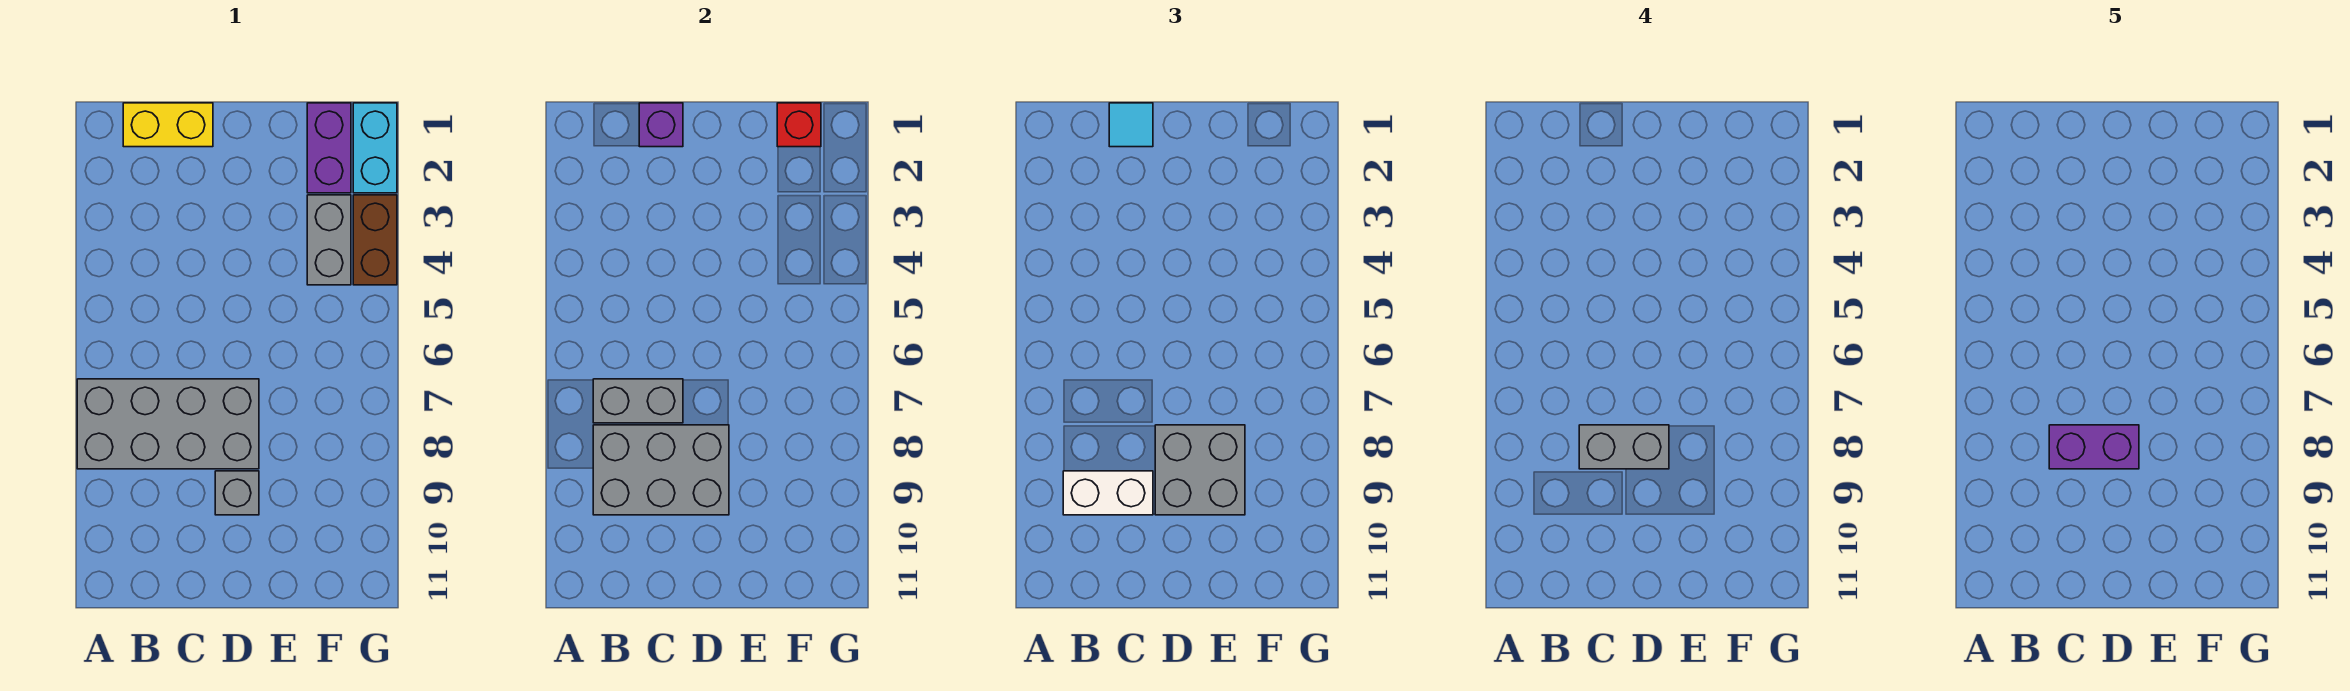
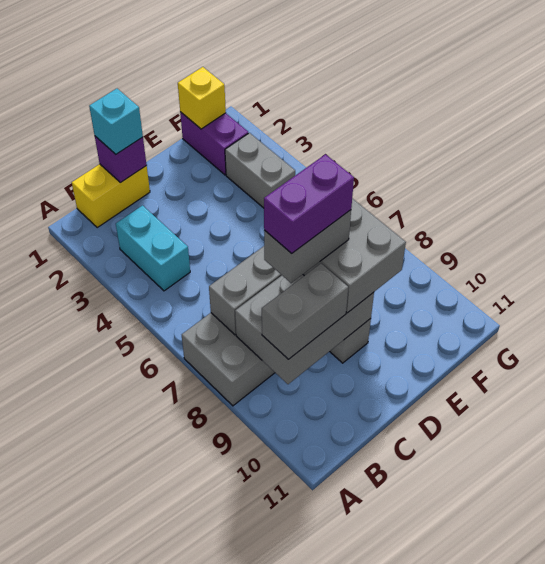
white 1x2 brick [1063,471,1153,515] -> grey 1x2 brick [262,264,348,359]
cyan 1x1 tile [1109,103,1153,147] -> cyan 1x1 brick [89,89,143,154]
red 1x1 brick [777,103,821,147] -> yellow 1x1 brick [178,67,226,129]
cyan 1x2 brick [353,103,397,193] -> cyan 1x2 brick moved to [116,206,190,291]
brown 1x2 brick [353,195,397,285] -> none

